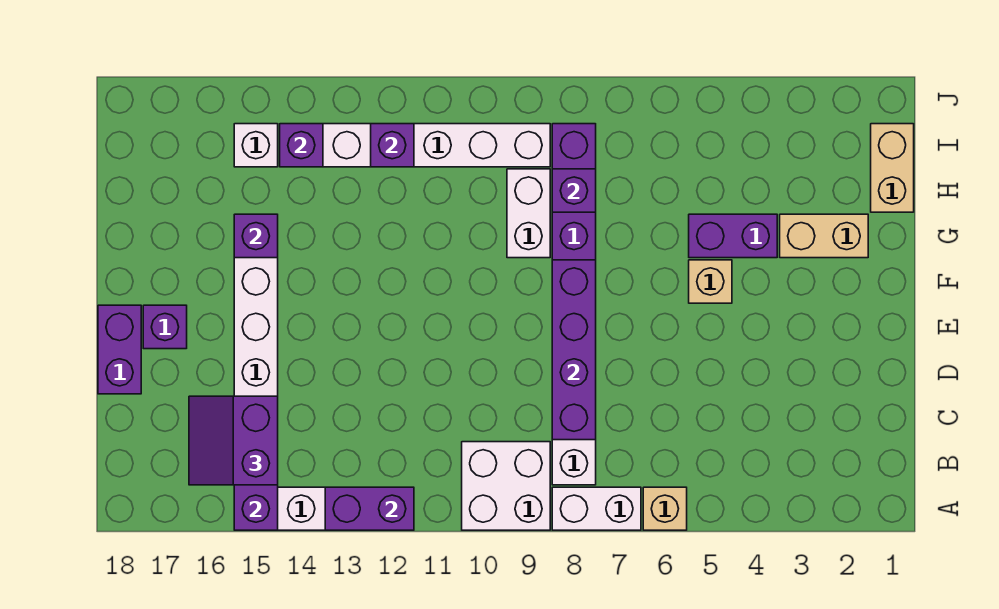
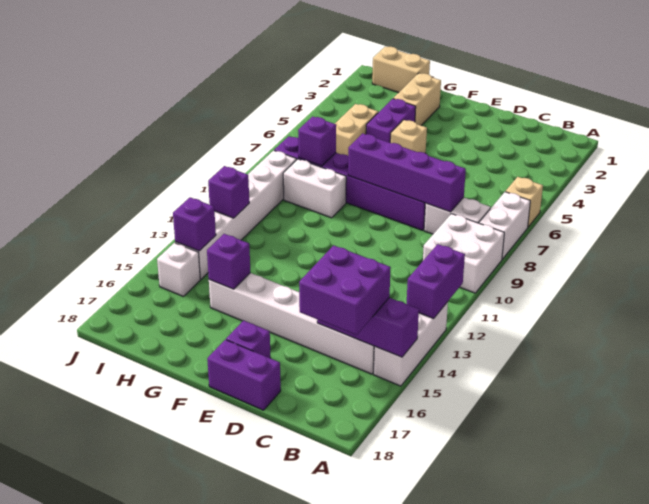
purple 2x2 slope [189,396,278,485] -> purple 2x2 brick [299,245,391,335]
none -> tan 1x2 brick [335,104,378,155]

